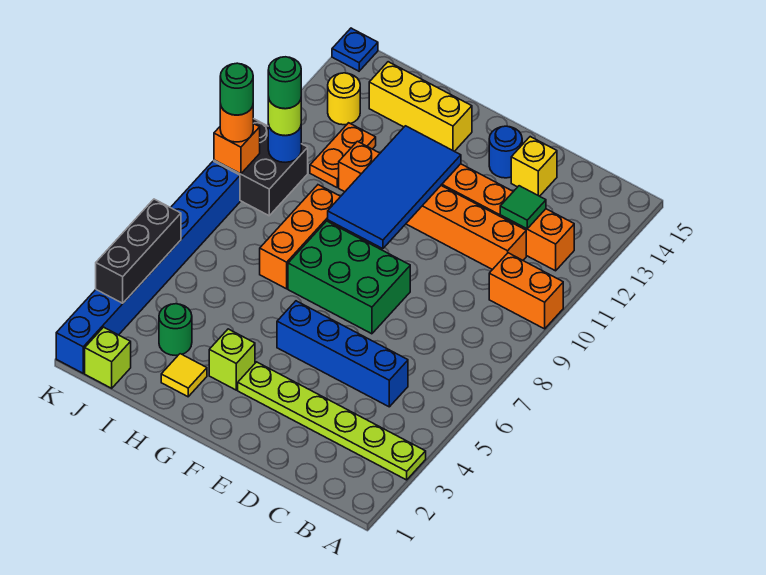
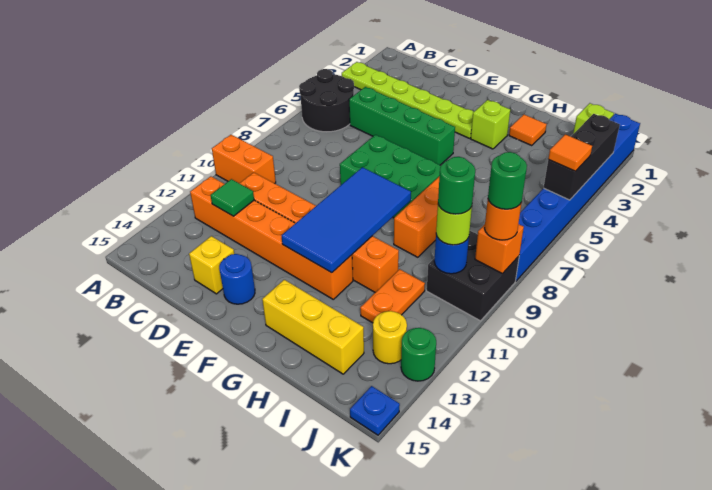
none -> black 2x2 round brick [299,69,354,132]
blue 1x4 brick [277,301,408,407] -> green 1x4 brick [349,87,455,165]
yellow 1x1 tile [161,354,207,397] -> orange 1x1 tile [509,115,547,146]
green 1x1 round brick [159,304,192,355] -> green 1x1 round brick moved to [401,328,436,381]
none -> orange 1x1 tile [548,134,592,171]

